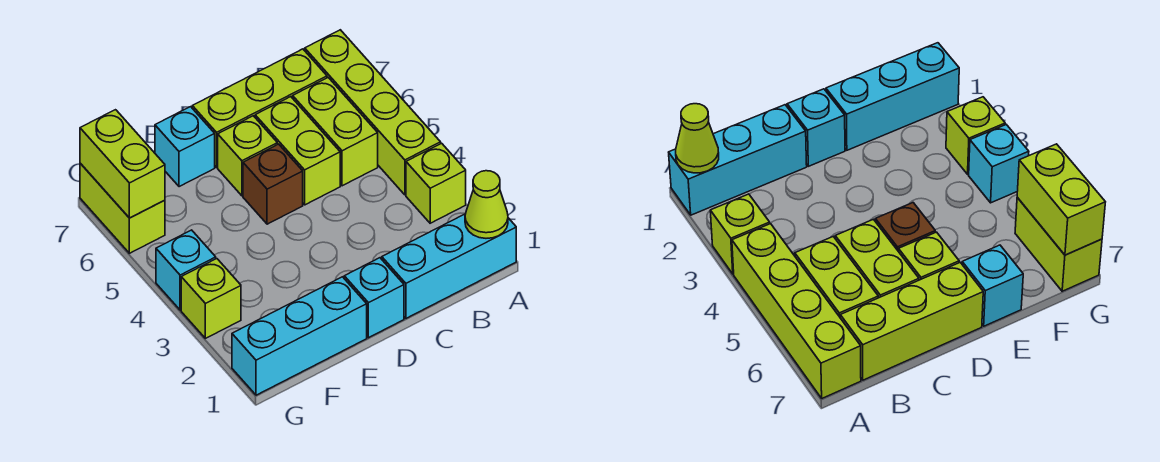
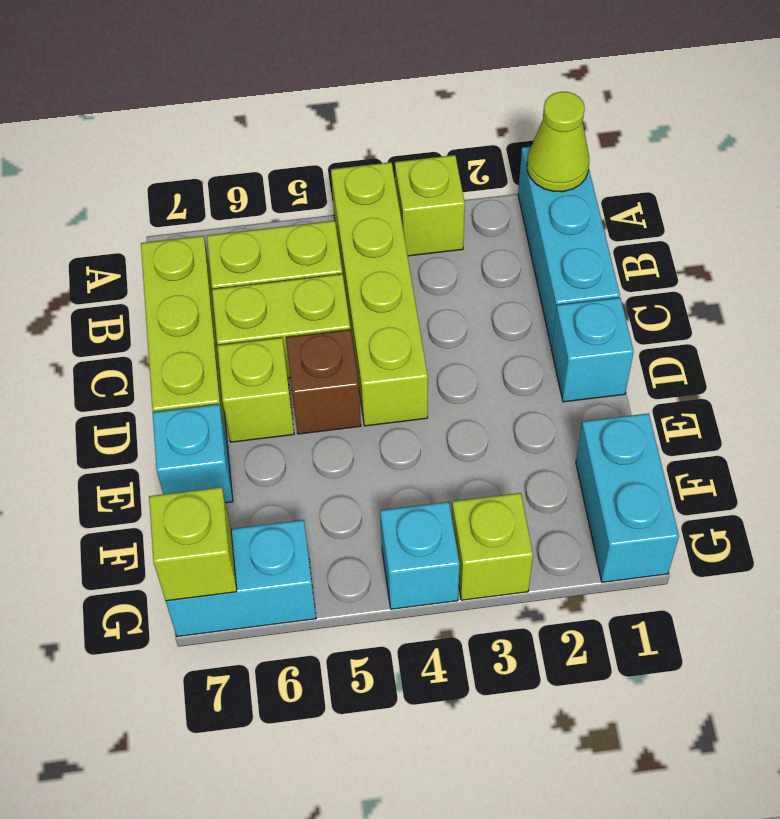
lime 1x4 brick [305,30,441,195] -> lime 1x4 brick turned to [331,162,428,426]
cyan 1x3 brick [232,277,367,395] -> cyan 1x2 brick [576,413,679,582]
lime 1x2 brick [80,163,165,253] -> cyan 1x2 brick [166,520,316,637]
lime 1x2 brick [80,110,165,218] -> lime 1x1 brick [149,487,237,601]

